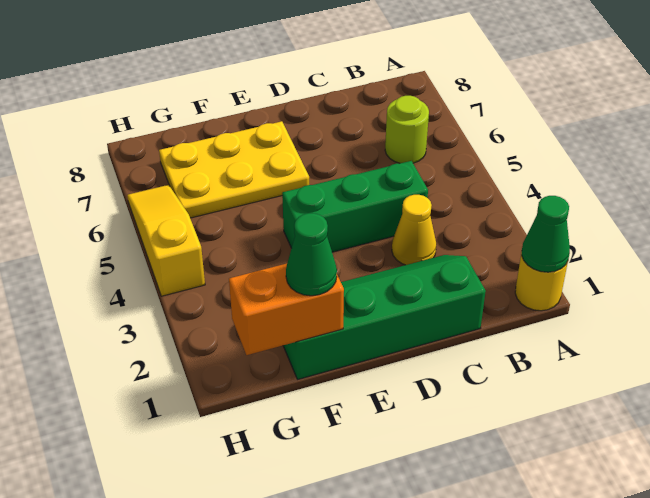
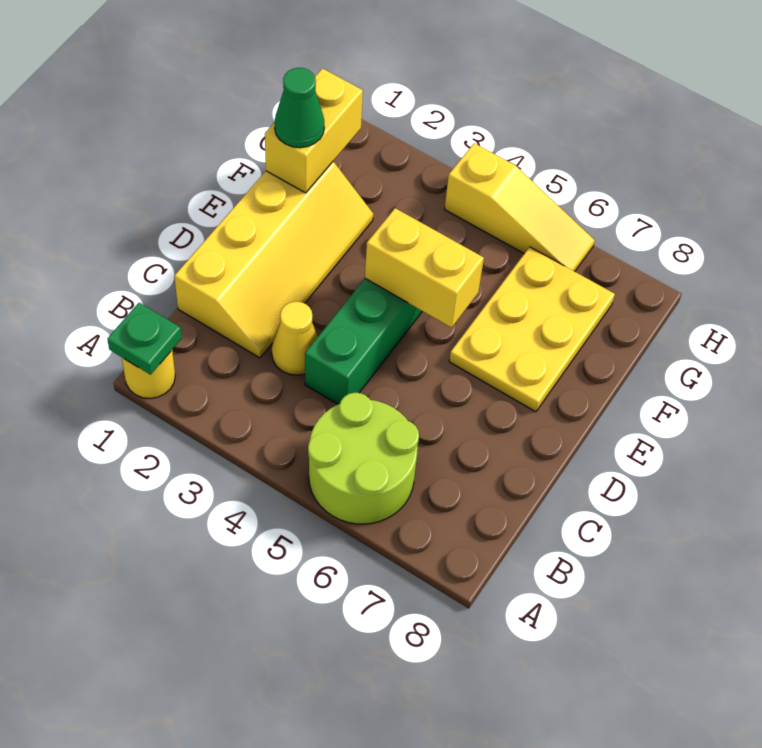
green 1x1 cone [522,196,570,272] -> green 1x1 plate [107,303,182,375]
lime 1x1 round brick [385,96,429,163] -> lime 2x2 round brick [308,393,419,524]
green 2x4 slope [283,255,486,379] -> yellow 2x4 slope [174,162,373,358]
none -> yellow 1x2 brick [365,208,484,328]
orange 1x2 brick [229,264,344,355] -> yellow 1x2 brick [265,68,363,193]

